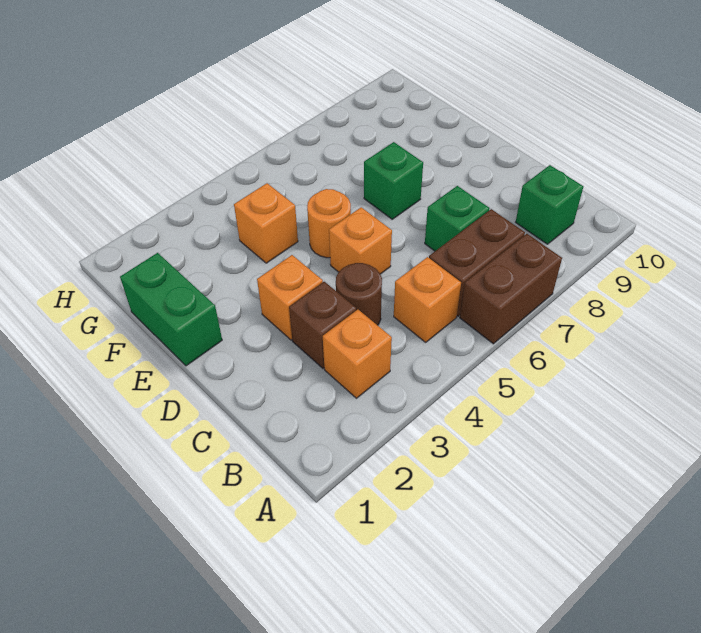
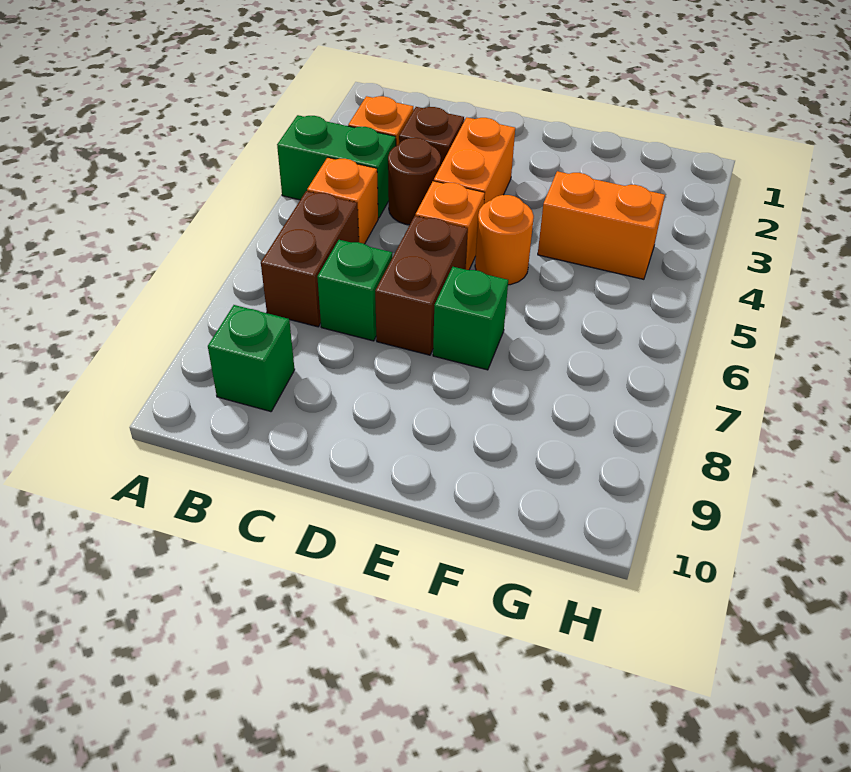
brown 1x2 brick [460,234,562,344] -> brown 1x2 brick moved to [375,216,468,355]
orange 1x1 brick [257,255,323,340] -> orange 1x2 brick [434,117,515,204]
green 1x2 brick [120,253,222,366] -> green 1x2 brick moved to [277,115,396,218]
orange 1x1 brick [234,183,298,263] -> orange 1x2 brick [538,171,665,279]

